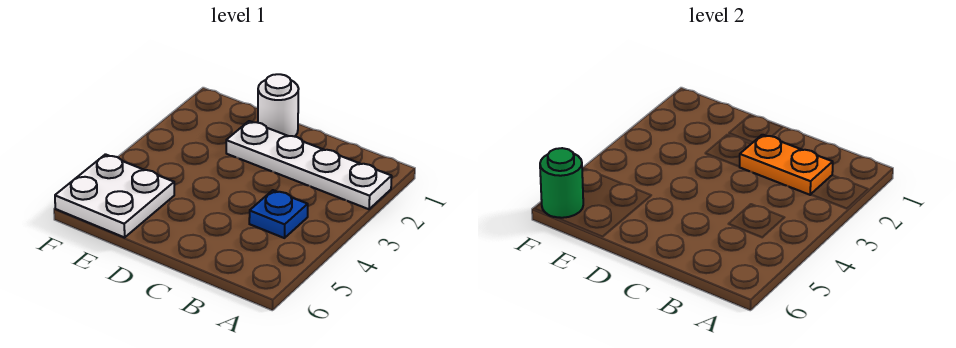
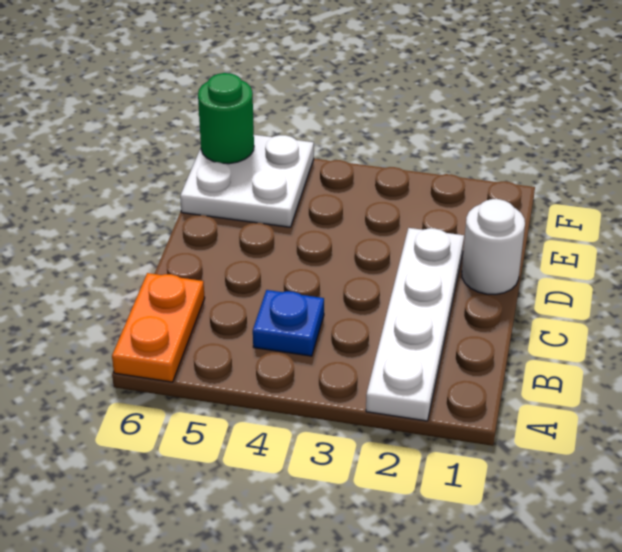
orange 1x2 plate [740,135,833,195] -> orange 1x2 plate moved to [112,273,205,382]

